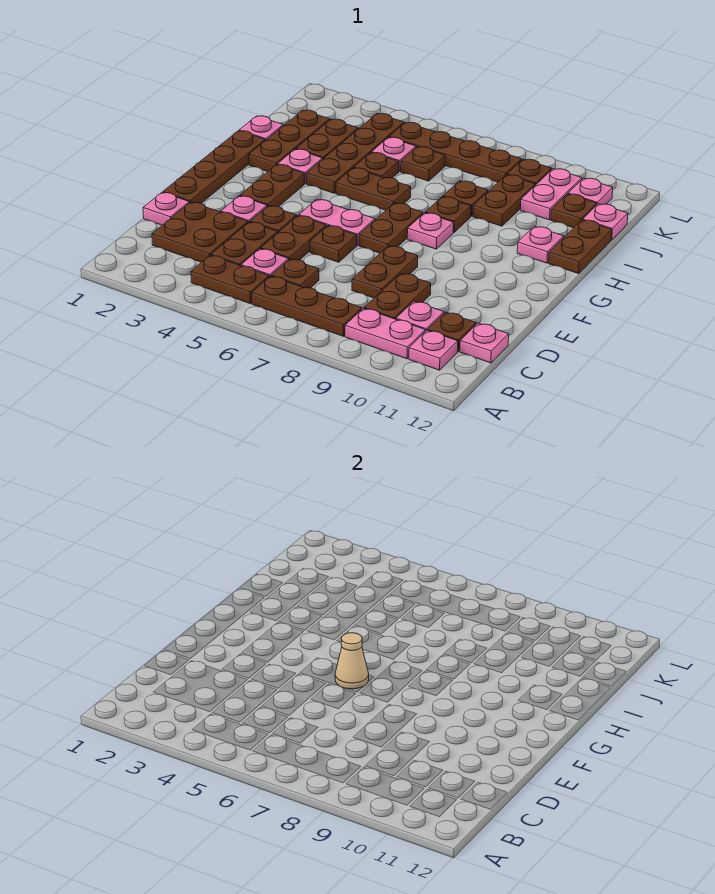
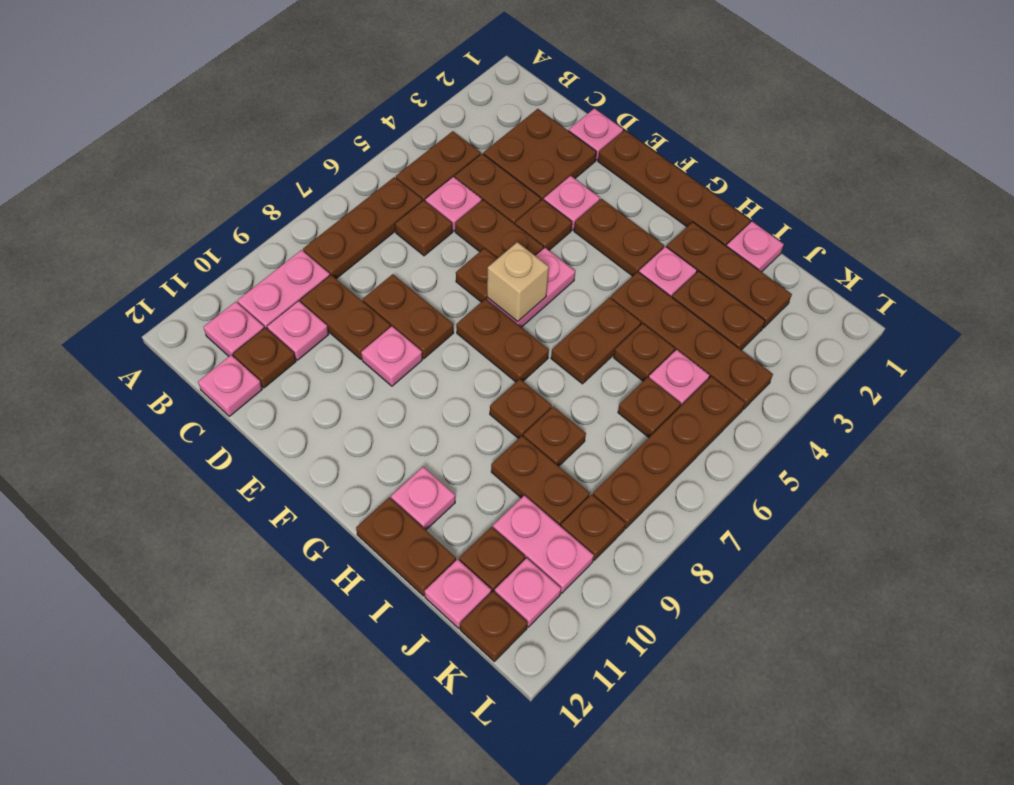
tan 1x1 cone [335,633,369,689] -> tan 1x1 brick [487,242,549,322]
pink 1x1 plate [407,213,454,249] -> pink 1x1 plate moved to [361,326,422,386]
none -> brown 1x1 plate [460,591,528,661]

